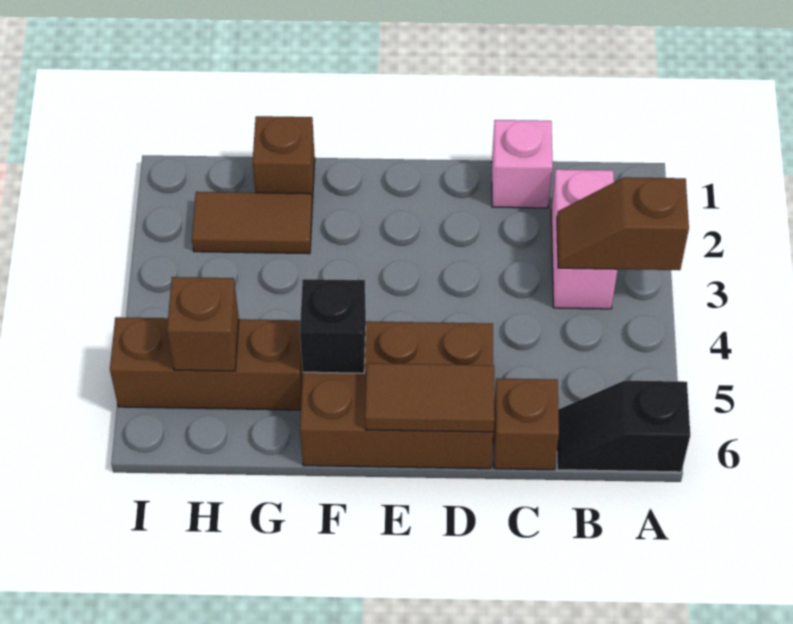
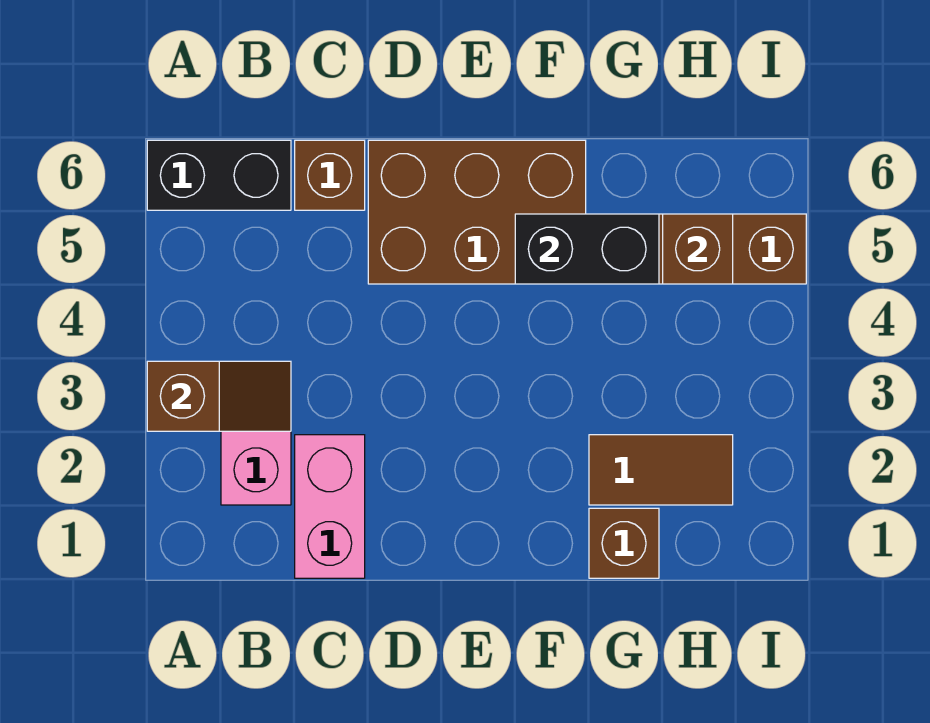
black 1x2 slope [557,381,690,472] -> black 1x2 brick [147,140,291,210]
pink 1x1 brick [492,120,553,208] -> pink 1x2 brick [295,435,365,578]
brown 1x2 tile [365,363,495,432] -> none
black 1x1 brick [300,279,366,373] -> black 1x2 brick [515,214,659,284]

